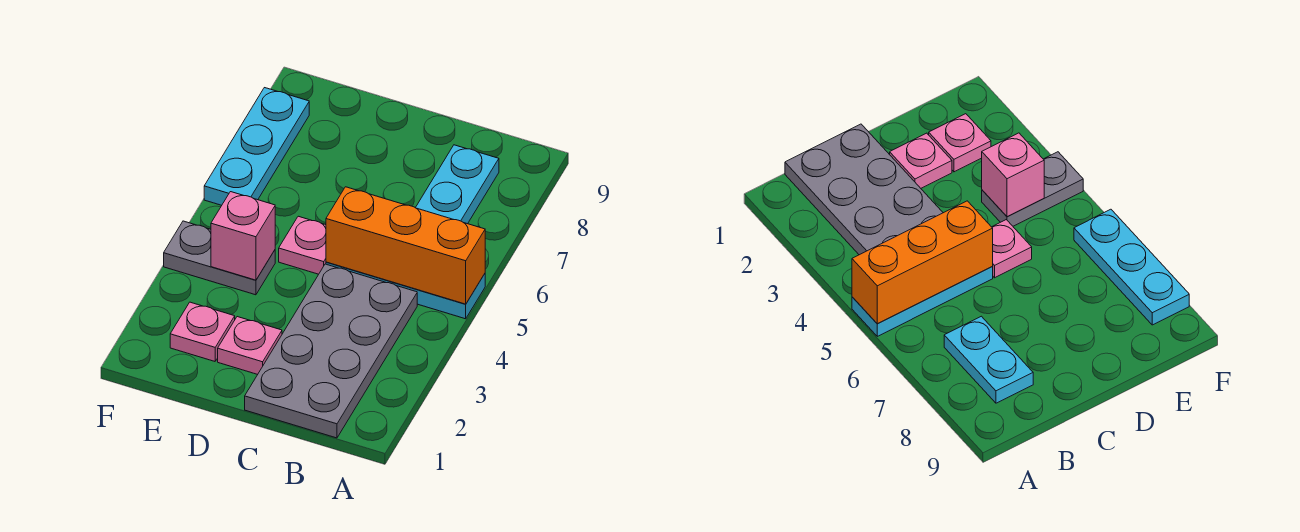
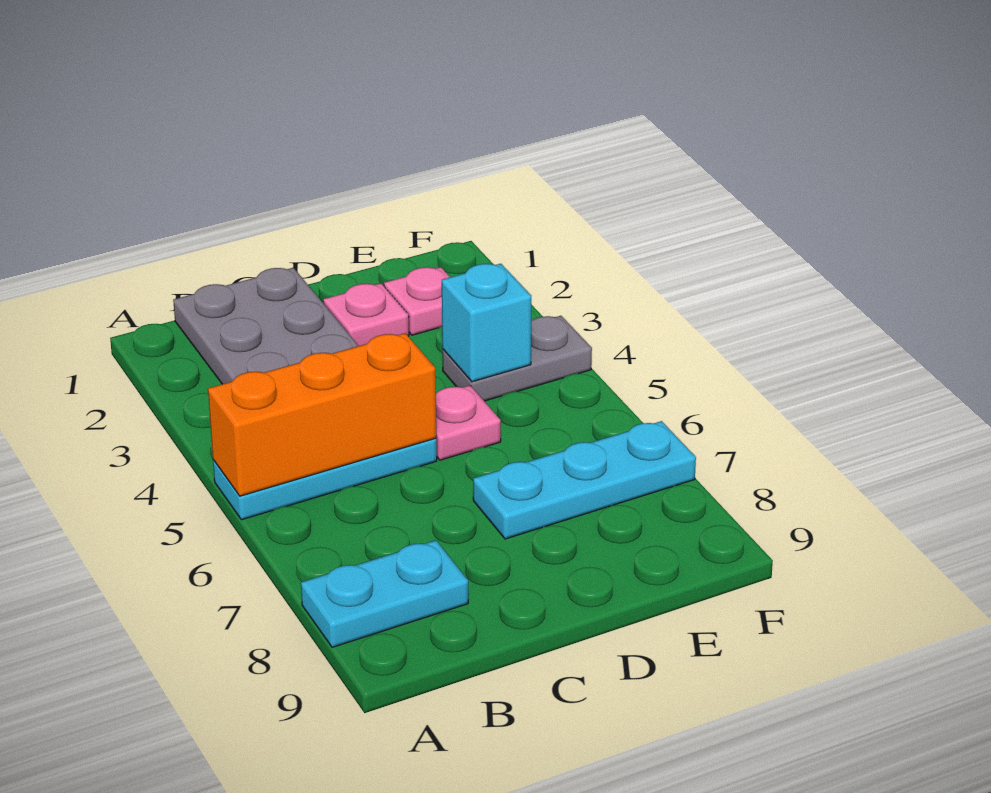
cyan 1x2 plate [416,145,499,224] -> cyan 1x2 plate turned to [301,540,468,647]
pink 1x1 brick [211,192,275,280] -> cyan 1x1 brick [442,264,531,382]
cyan 1x3 plate [204,88,309,205] -> cyan 1x3 plate turned to [473,421,696,539]

